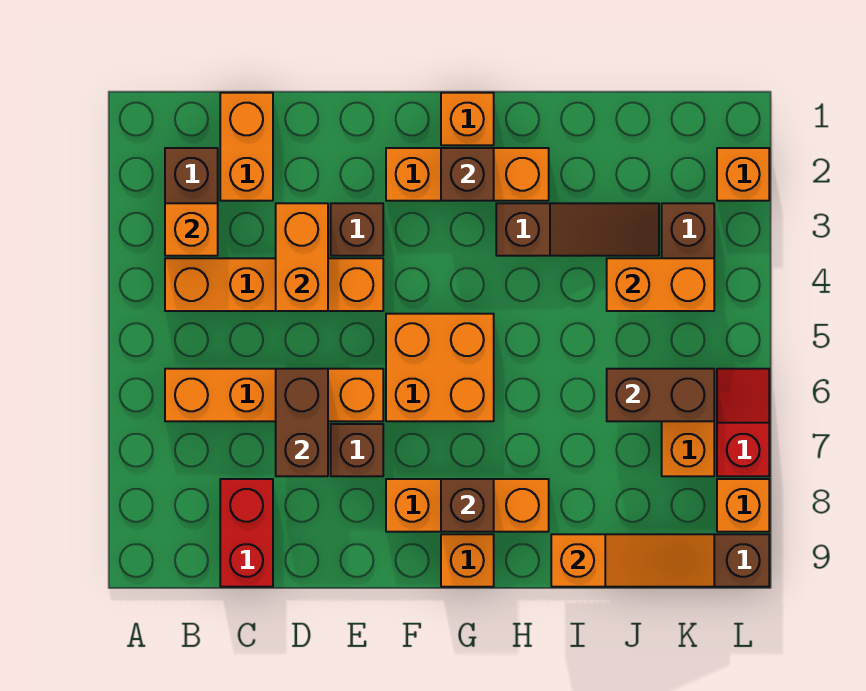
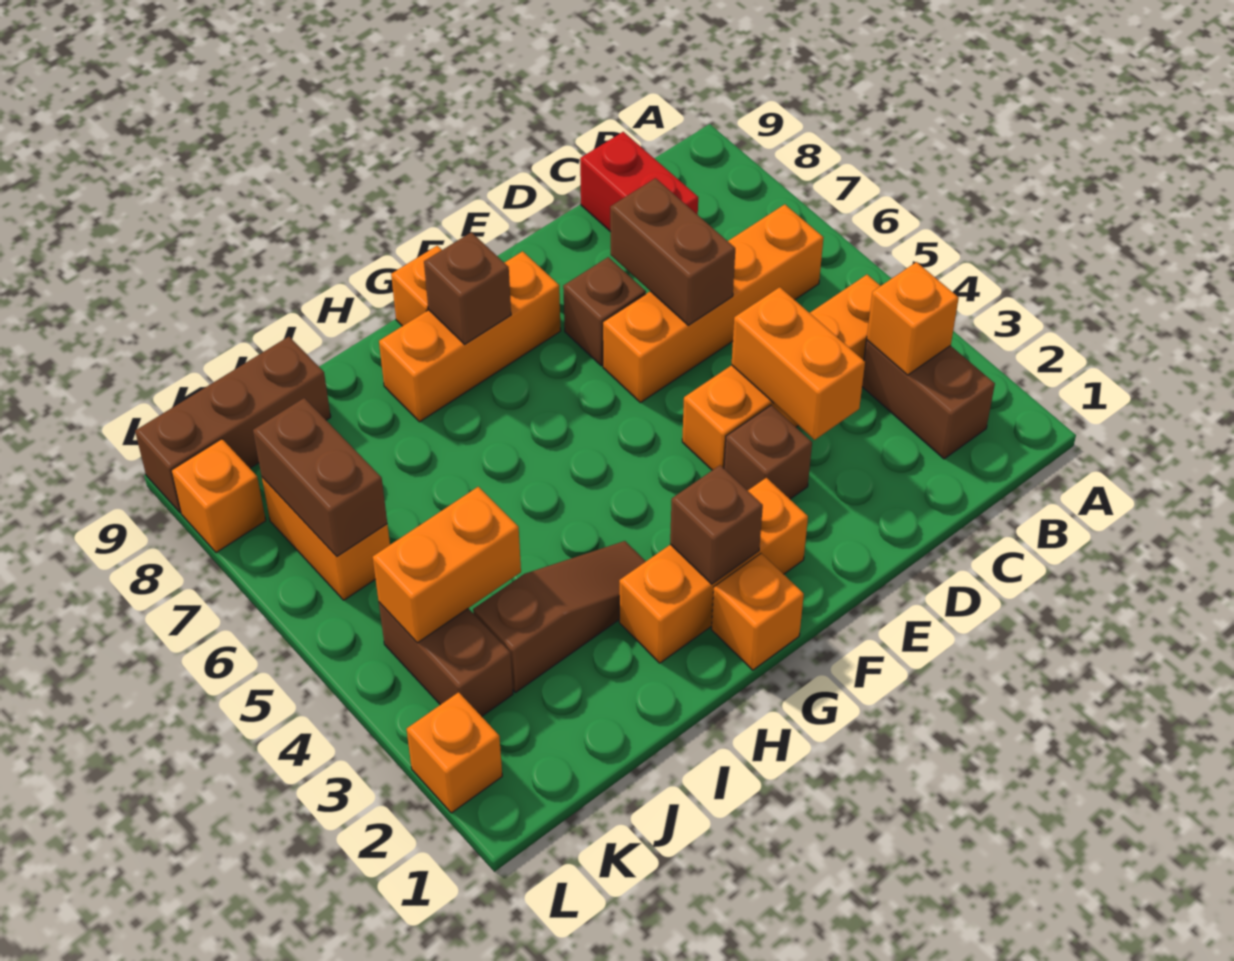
orange 1x2 brick [220,93,273,201] -> none
orange 2x2 brick [386,314,494,421] -> none
brown 1x3 slope [496,203,659,256] -> brown 1x3 slope turned to [473,541,646,692]
orange 1x3 slope [551,534,714,587] -> none
brown 1x2 brick [607,369,714,421] -> brown 1x2 brick turned to [253,398,387,556]
red 1x2 slope [717,369,769,476] -> none

